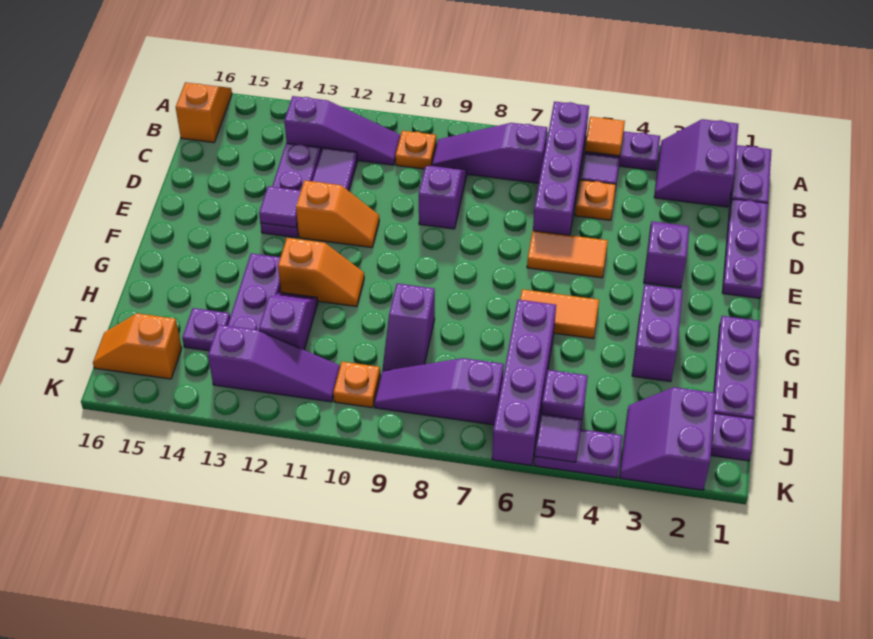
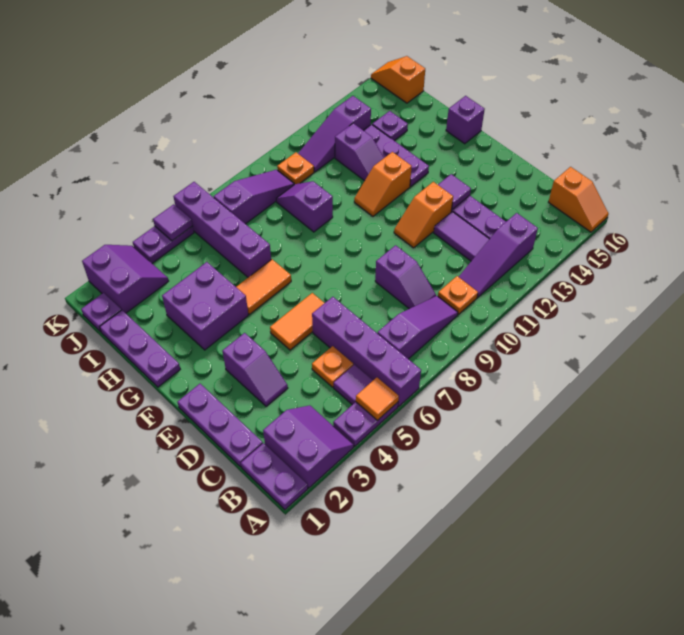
purple 1x2 brick [632,285,683,382] -> purple 2x2 brick [162,262,248,350]
purple 1x1 brick [541,370,588,424] -> purple 1x1 brick moved to [446,96,485,144]
orange 1x2 slope [93,313,182,379] -> orange 1x2 slope turned to [371,56,425,103]

